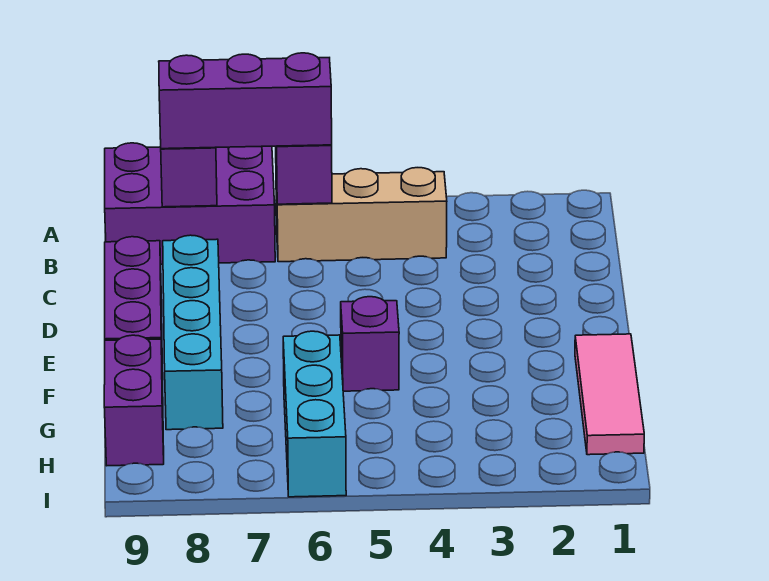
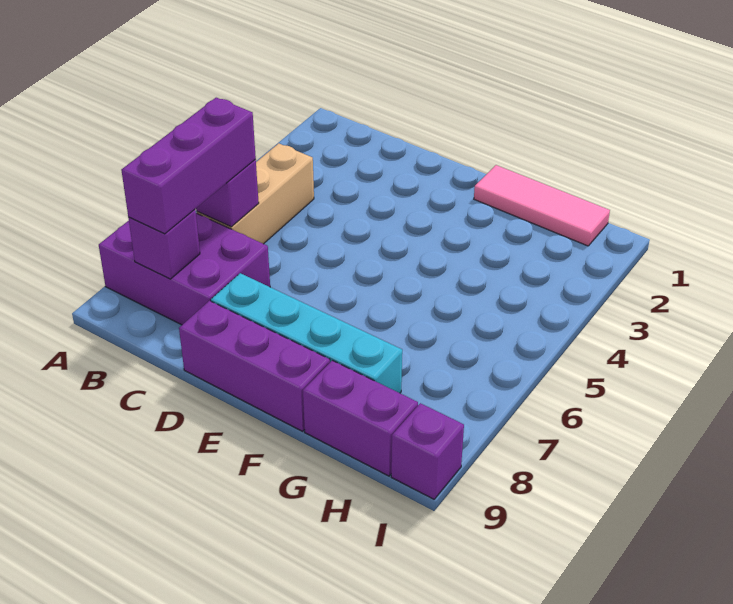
purple 2x3 brick [105,143,275,264] -> purple 2x3 brick turned to [99,213,270,325]
purple 1x1 brick [341,297,399,391] -> purple 1x1 brick moved to [391,403,464,499]
cyan 1x3 brick [283,331,346,497] -> none

